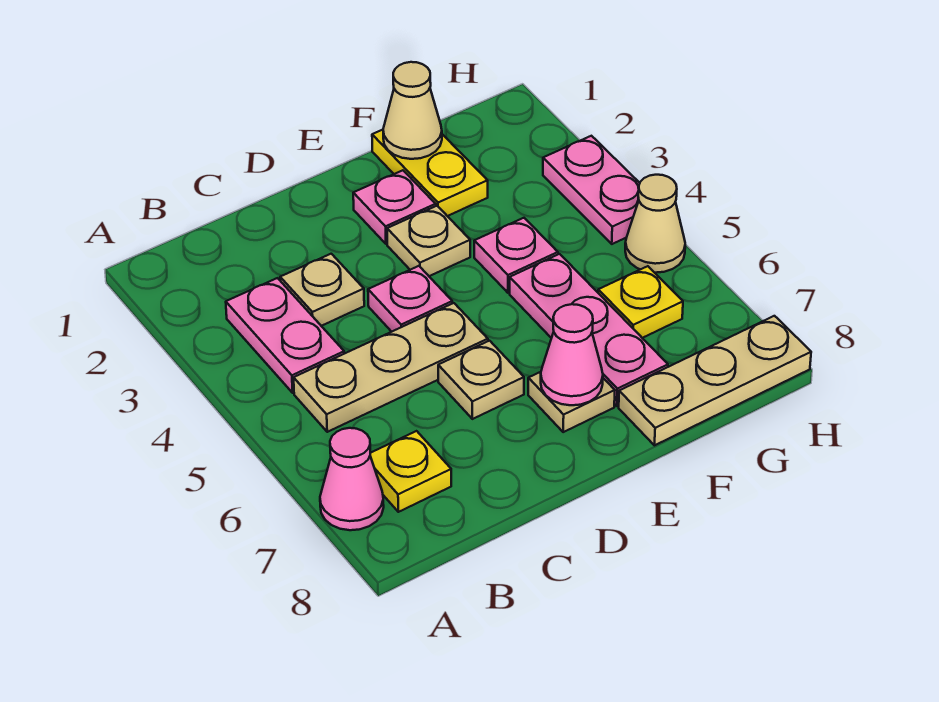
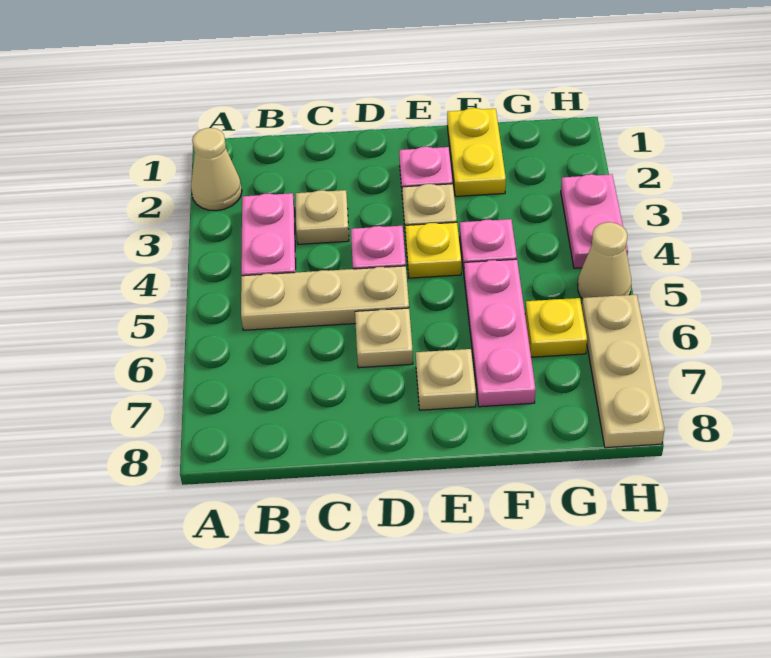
pink 1x1 cone [320,428,384,530] -> none
yellow 1x1 plate [370,431,451,512] -> yellow 1x1 plate moved to [405,222,461,278]
pink 1x1 cone [541,304,603,405] -> none
tan 1x1 cone [383,62,442,159] -> tan 1x1 cone moved to [191,128,242,211]
tan 1x3 plate [619,316,811,445] -> tan 1x3 plate turned to [582,295,664,448]

